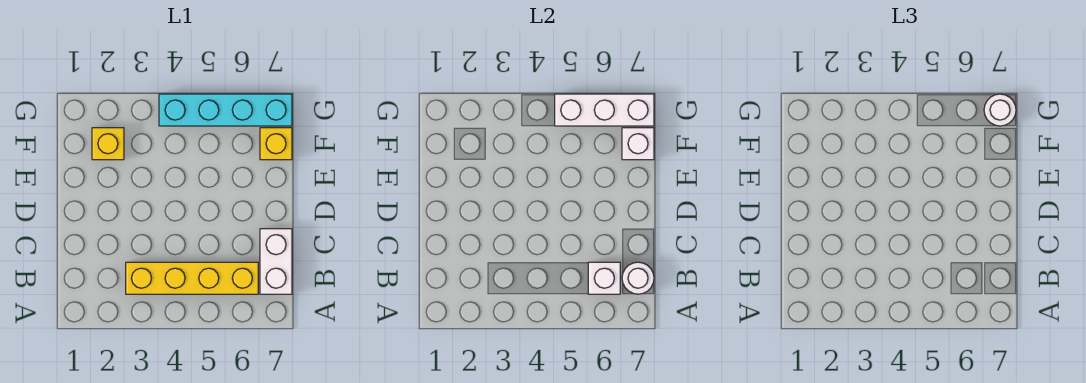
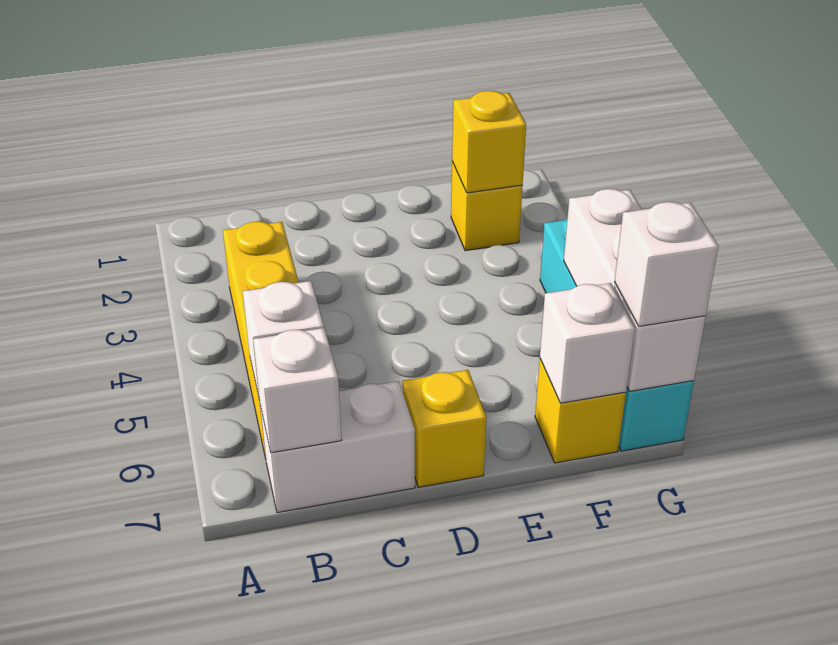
white 1x1 round brick [622,262,654,294] -> white 1x1 brick [253,328,341,453]
none -> yellow 1x1 brick [402,370,486,487]
none -> yellow 1x1 brick [452,91,526,193]
white 1x1 round brick [984,94,1016,126] -> white 1x1 brick [615,202,718,326]

